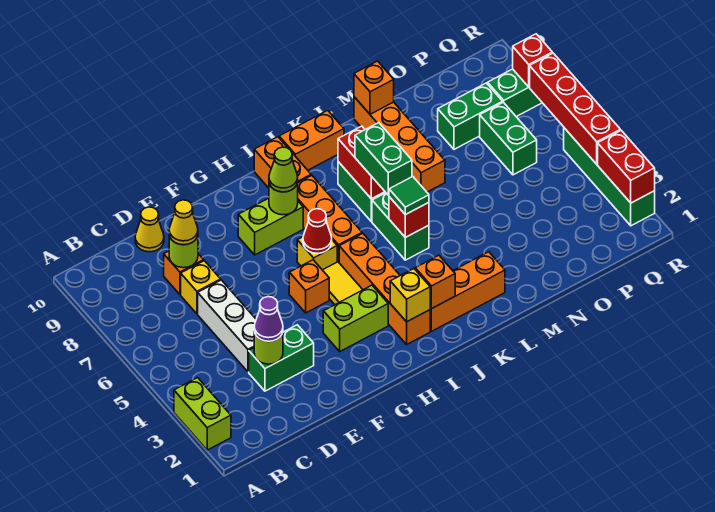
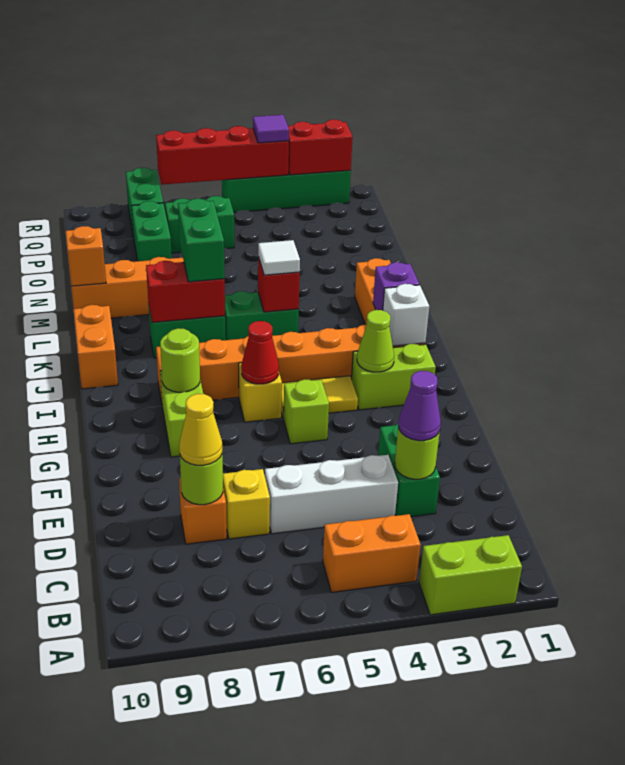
yellow 1x1 cone [135,207,164,252] -> none
lime 1x2 brick [323,285,388,351] -> lime 1x2 brick turned to [351,344,436,410]
orange 1x1 brick [289,260,329,313] -> lime 1x1 brick [283,379,329,444]
lime 1x1 cone [269,147,298,192] -> lime 1x1 cone moved to [357,310,394,372]
yellow 1x1 brick [390,269,430,322] -> white 1x1 brick [383,284,429,346]
orange 1x2 brick [254,137,311,188] -> orange 1x2 brick moved to [323,514,421,592]
orange 1x1 brick [415,255,455,309] -> purple 1x1 brick [373,262,419,310]
green 1x1 tile [389,177,429,215] -> white 1x1 tile [258,240,300,275]
green 1x2 brick [355,123,412,195] -> green 1x2 brick turned to [178,199,225,282]
none -> purple 1x1 tile [253,115,289,143]
red 1x1 brick [513,34,552,87] -> none

